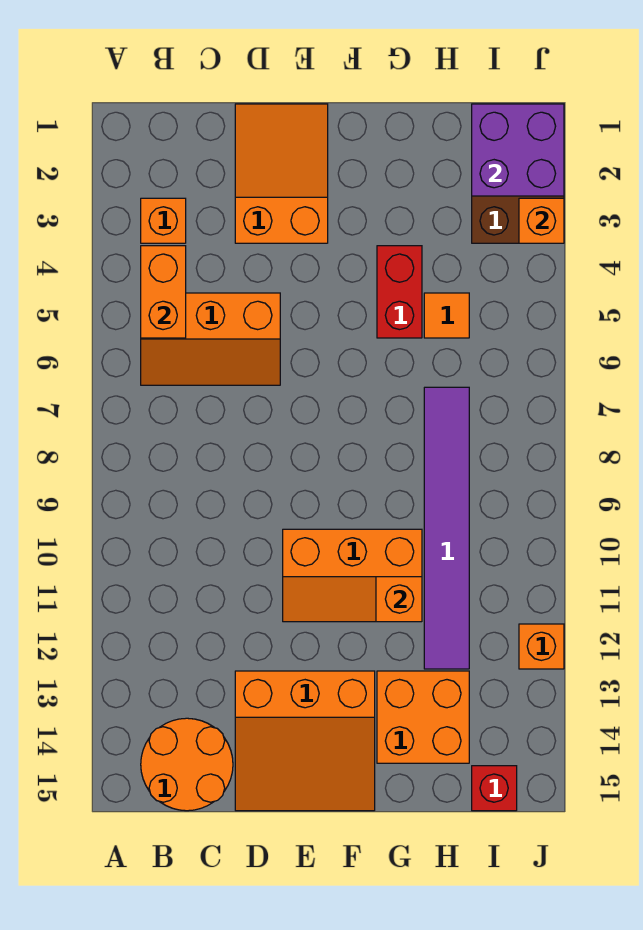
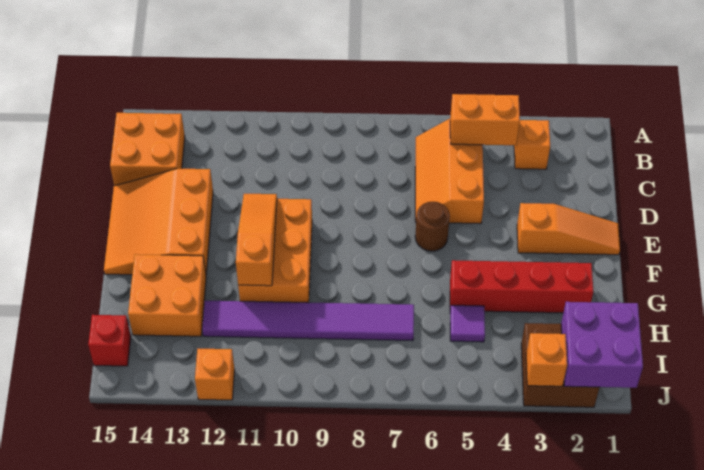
orange 2x2 round brick [141,718,233,811] -> orange 2x2 brick [110,113,185,186]
orange 2x3 slope [235,104,328,243] -> orange 1x3 slope [517,203,620,255]
none -> brown 1x1 round brick [415,202,450,251]
red 1x2 brick [377,246,422,338] -> red 1x4 brick [450,260,593,313]
orange 1x1 tile [424,293,469,338] -> purple 1x1 tile [450,305,485,342]

